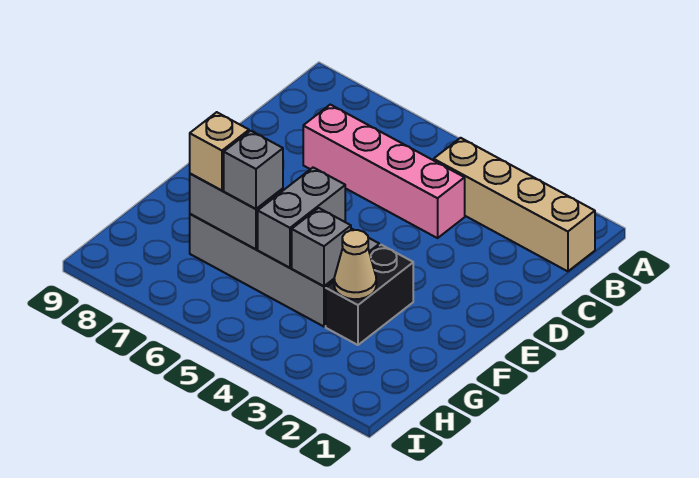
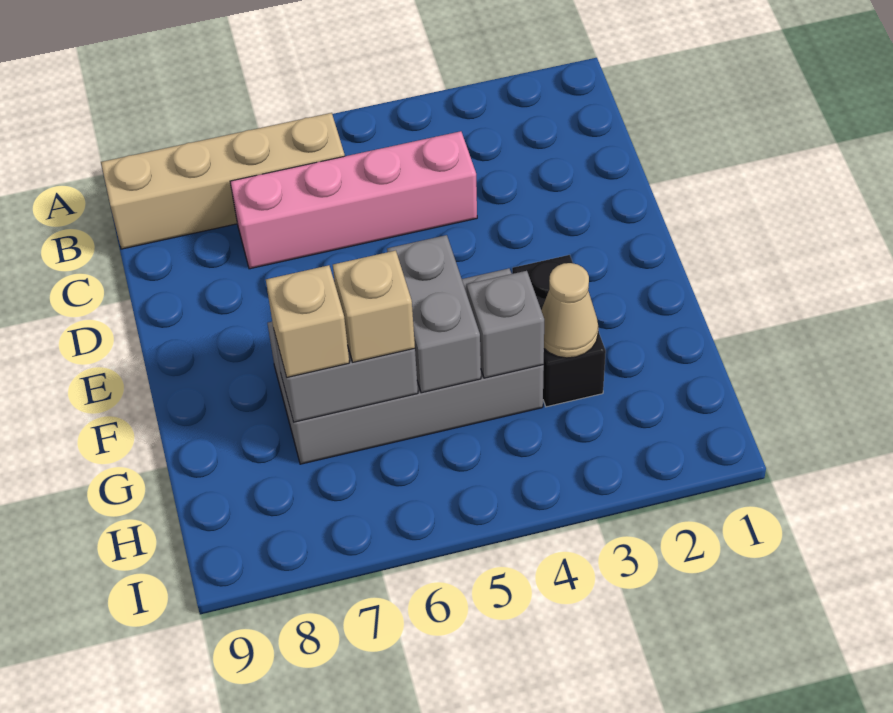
tan 1x4 brick [434,138,595,271] -> tan 1x4 brick moved to [101,113,345,249]
grey 1x1 brick [224,131,283,209] -> tan 1x1 brick [333,251,415,362]

